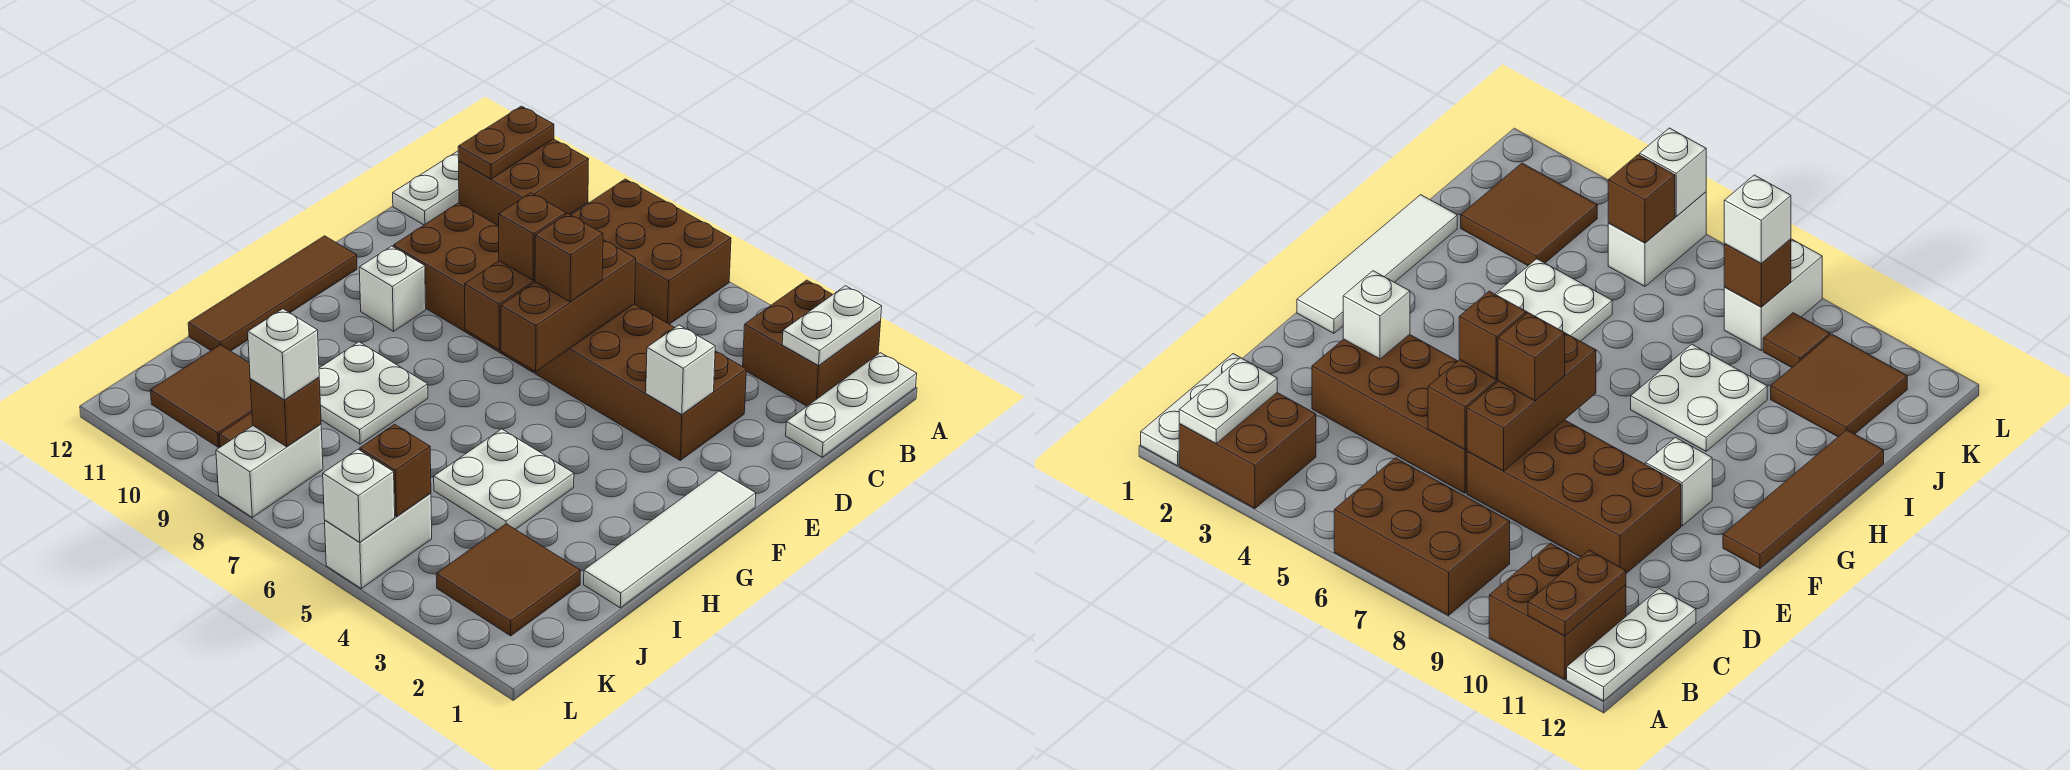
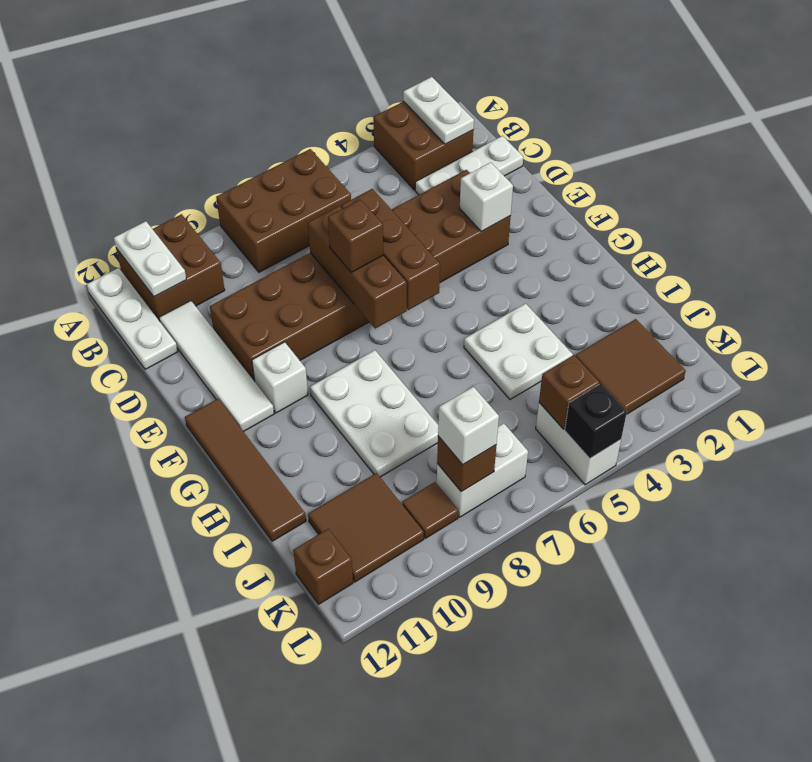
white 1x3 plate [786,353,917,457] -> white 1x3 plate turned to [415,136,523,195]
brown 1x2 plate [458,106,554,179] -> white 1x2 plate [114,221,186,297]
brown 1x1 brick [535,214,603,302] -> brown 1x1 brick moved to [293,529,353,604]
white 1x4 tile [584,471,756,608] -> white 1x4 tile moved to [159,301,274,432]
white 2x2 plate [319,342,428,444] -> white 2x3 plate [310,350,438,477]
white 1x2 brick [216,424,323,517] -> white 1x2 brick turned to [437,423,528,517]
white 1x1 brick [323,449,395,542] -> black 1x1 brick [565,384,627,459]

